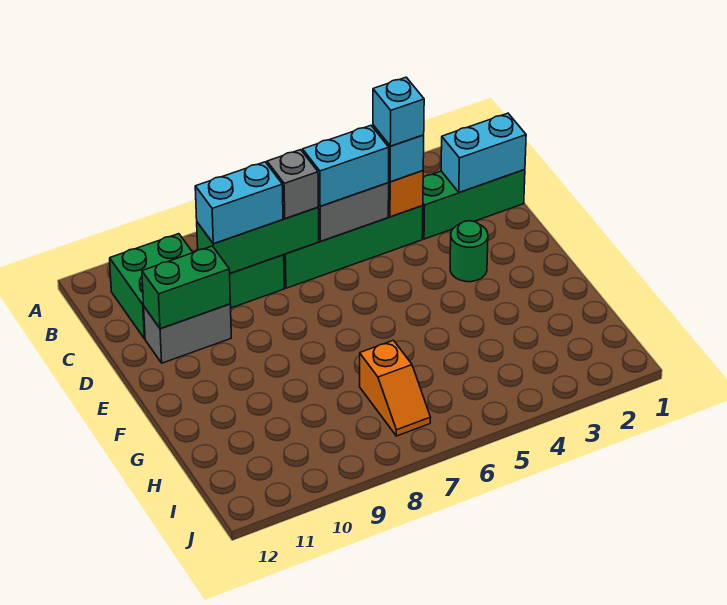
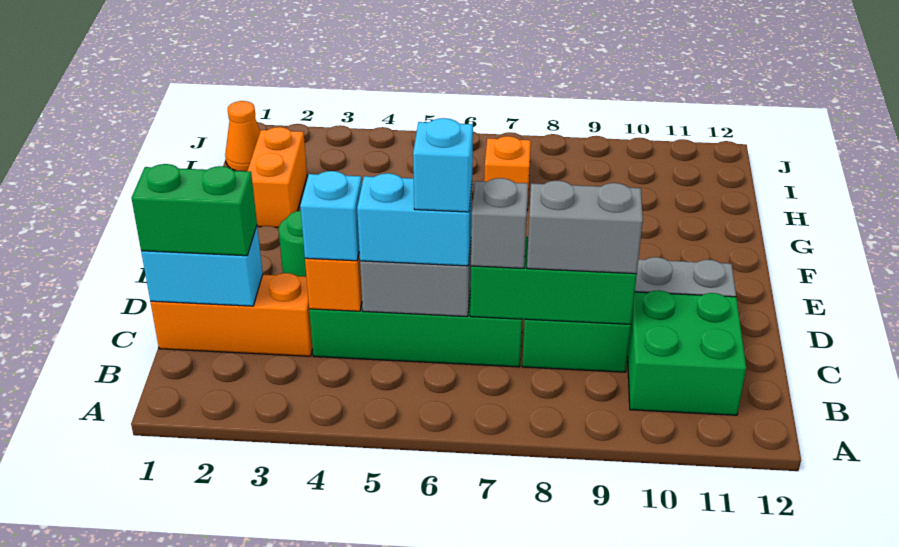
green 1x3 brick [422,170,525,239] -> orange 1x3 brick [151,273,313,356]
cyan 1x1 brick [373,77,424,146] -> cyan 1x1 brick moved to [413,118,473,212]
cyan 1x2 brick [195,162,283,244] -> grey 1x2 brick [527,181,643,274]
green 1x2 brick [142,246,230,329] -> green 1x2 brick moved to [132,164,257,256]
none -> orange 1x2 brick [247,127,307,227]
none -> orange 1x1 cone [225,101,260,171]

